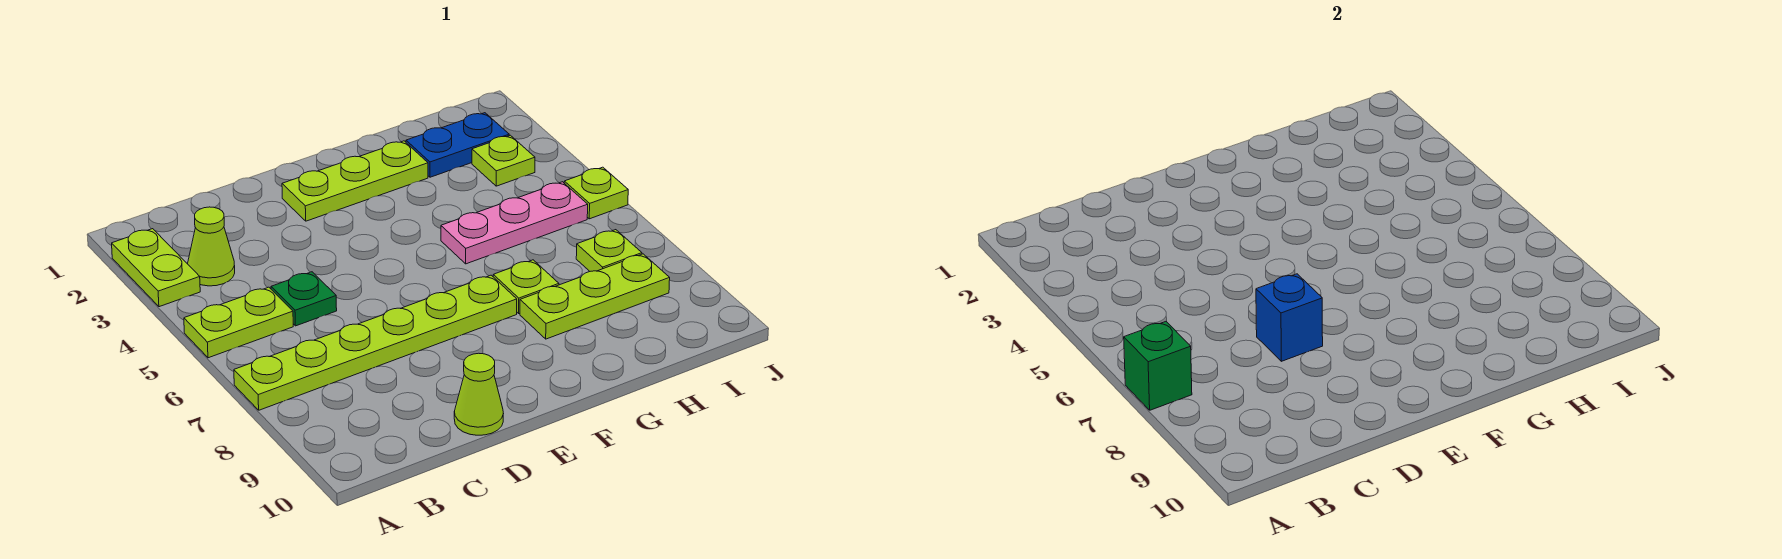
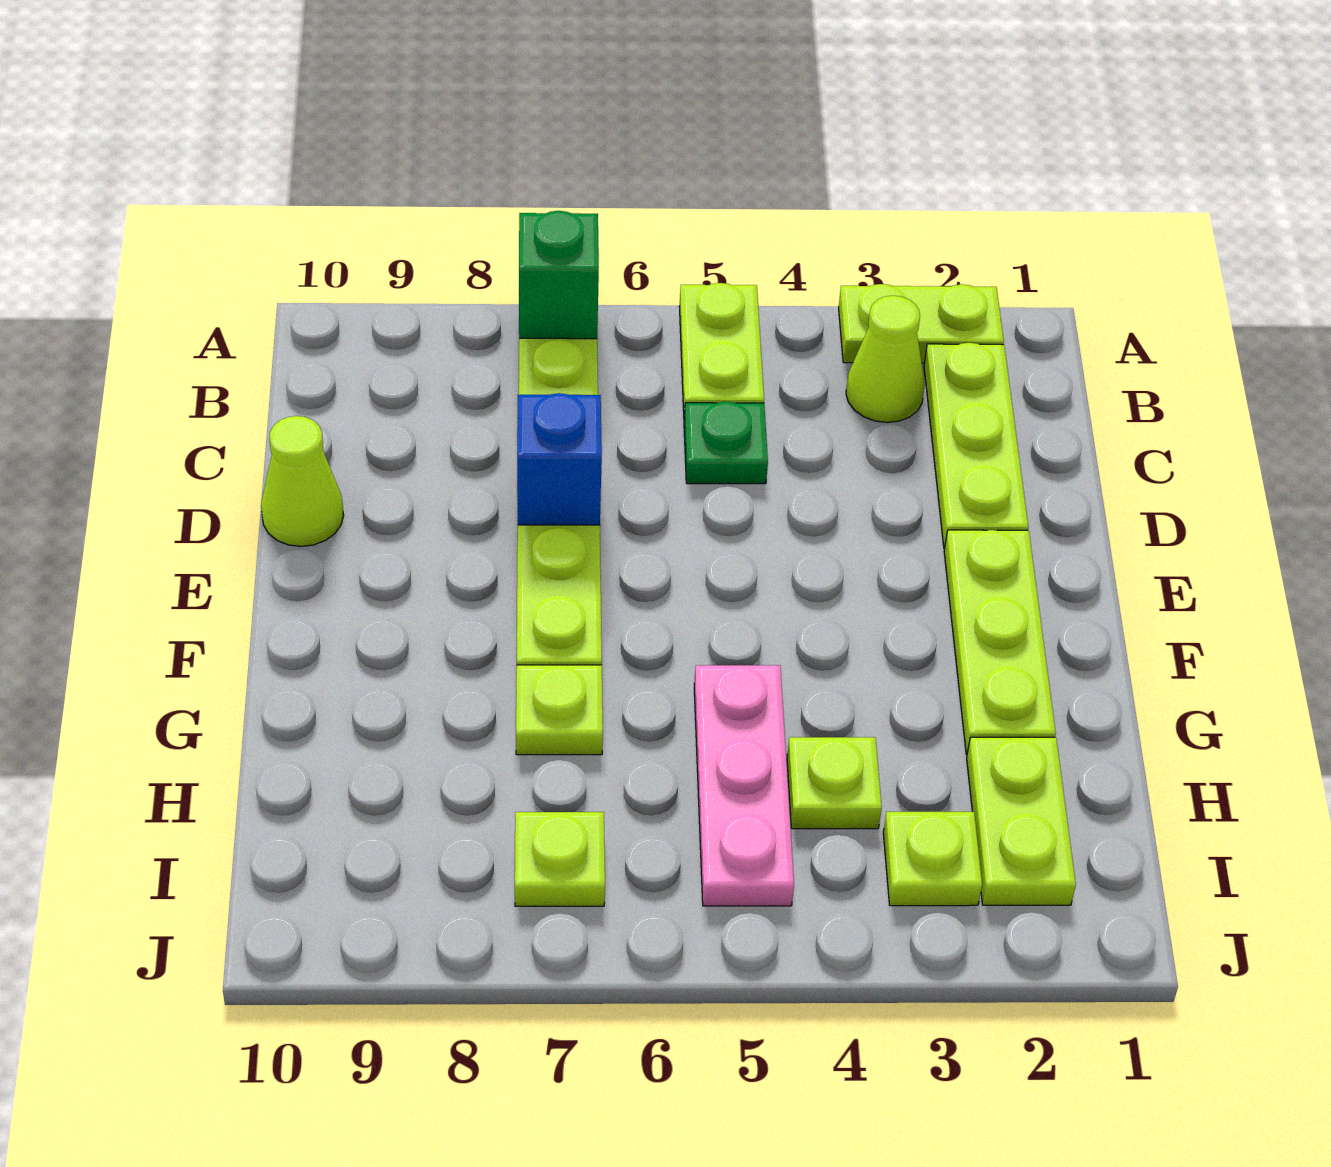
lime 1x3 plate [520,254,670,339] -> lime 1x3 plate moved to [924,343,1028,548]
blue 1x2 plate [406,113,509,177] -> lime 1x2 plate [967,737,1076,905]
lime 1x1 plate [564,167,628,219] -> lime 1x1 plate moved to [787,737,882,829]

